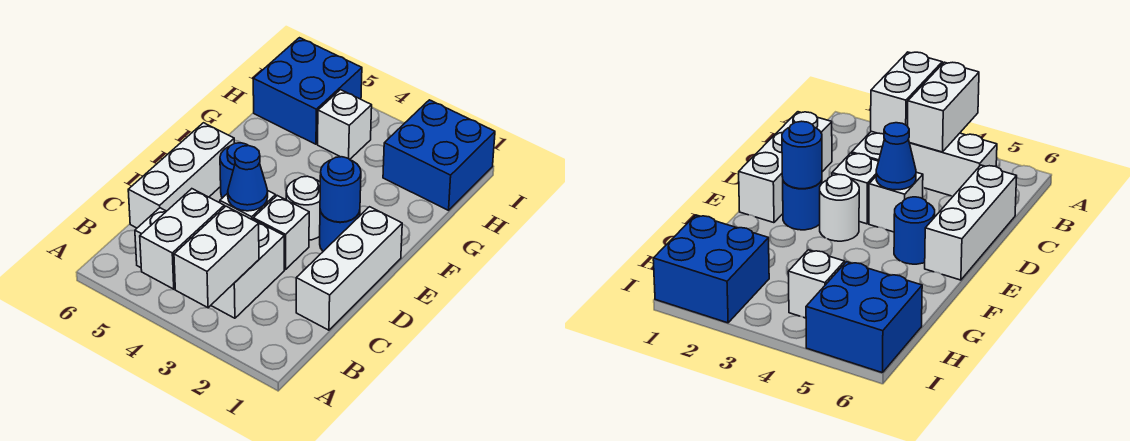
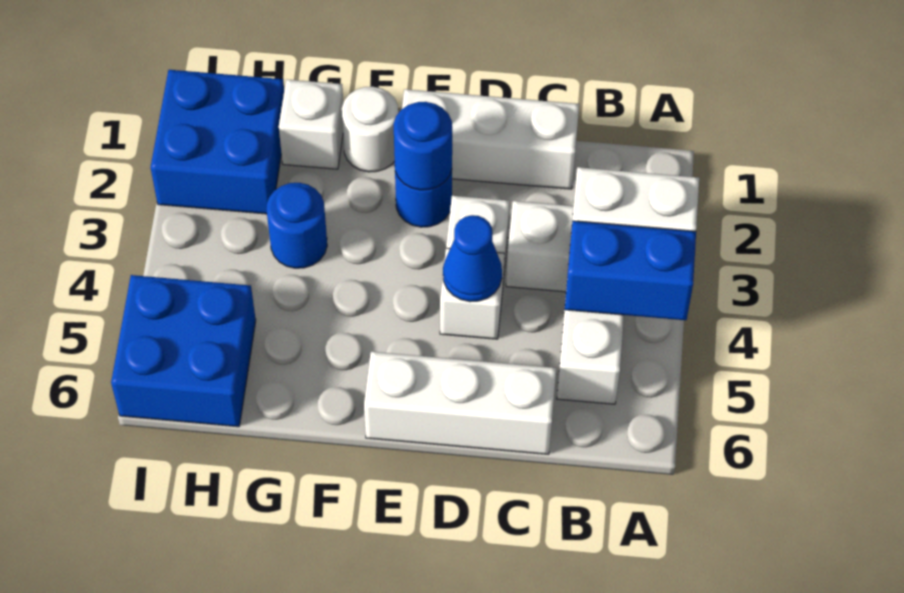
white 1x2 brick [140,189,224,289] -> blue 1x2 brick [565,221,696,320]
white 1x1 round brick [286,176,320,240] -> white 1x1 round brick moved to [342,87,398,172]
blue 1x1 round brick [220,143,248,198] -> blue 1x1 round brick moved to [267,183,327,268]
white 1x1 brick [318,90,372,159] -> white 1x1 brick moved to [279,79,343,169]

